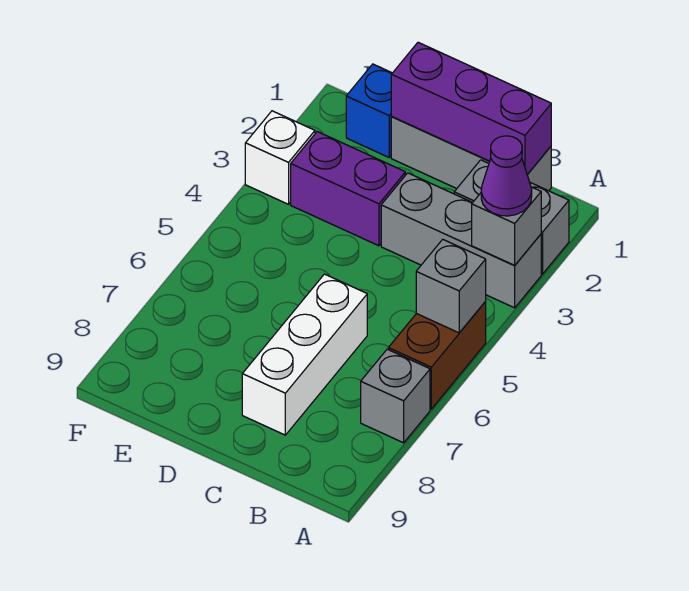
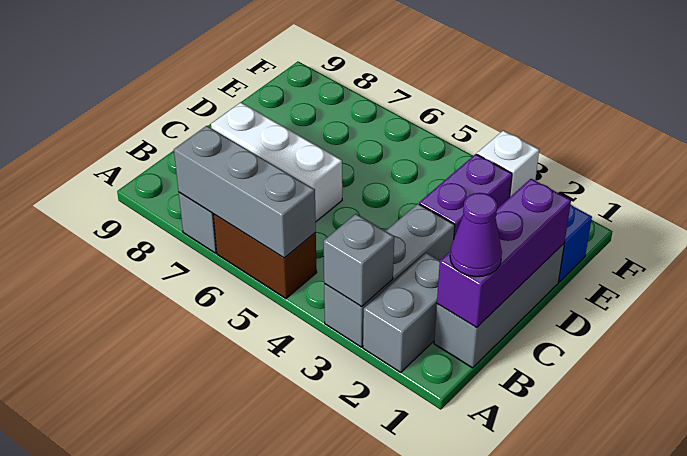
purple 1x1 cone [481,136,532,216] -> purple 1x1 cone moved to [450,193,502,277]
grey 1x1 brick [416,239,486,333] -> grey 1x3 brick [174,126,316,258]

